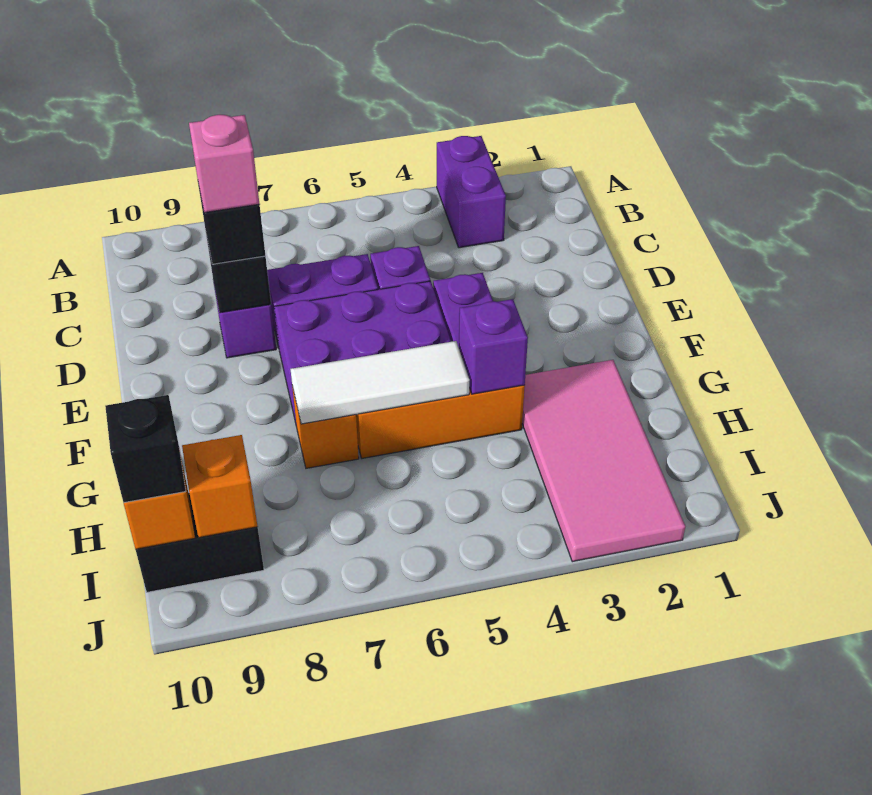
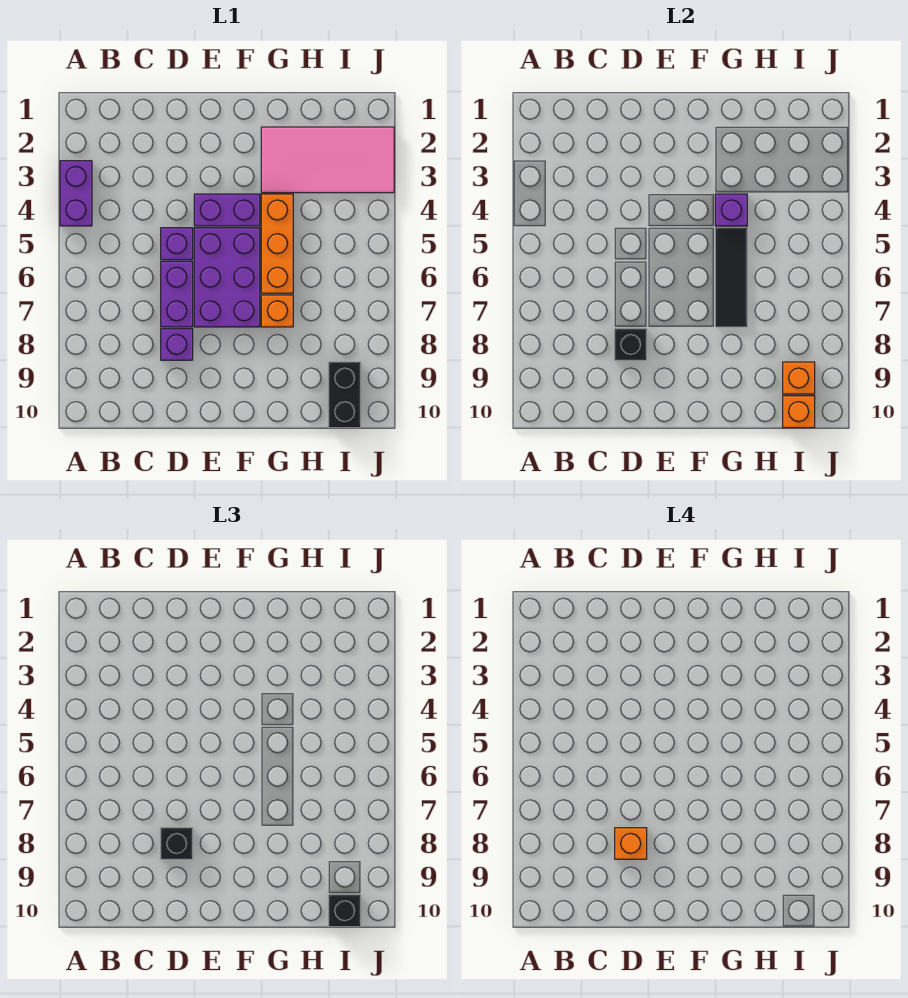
purple 1x2 brick [437,136,506,248] -> purple 1x2 brick turned to [60,161,92,226]
pink 1x1 brick [189,115,259,213] -> orange 1x1 brick [615,828,647,859]
white 1x3 tile [290,341,470,424] -> black 1x3 tile [715,228,747,327]

